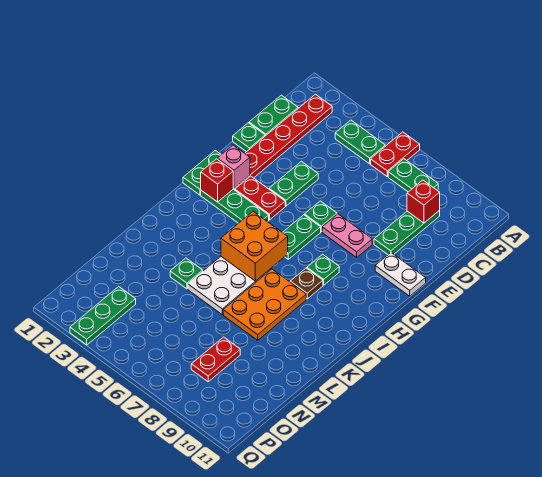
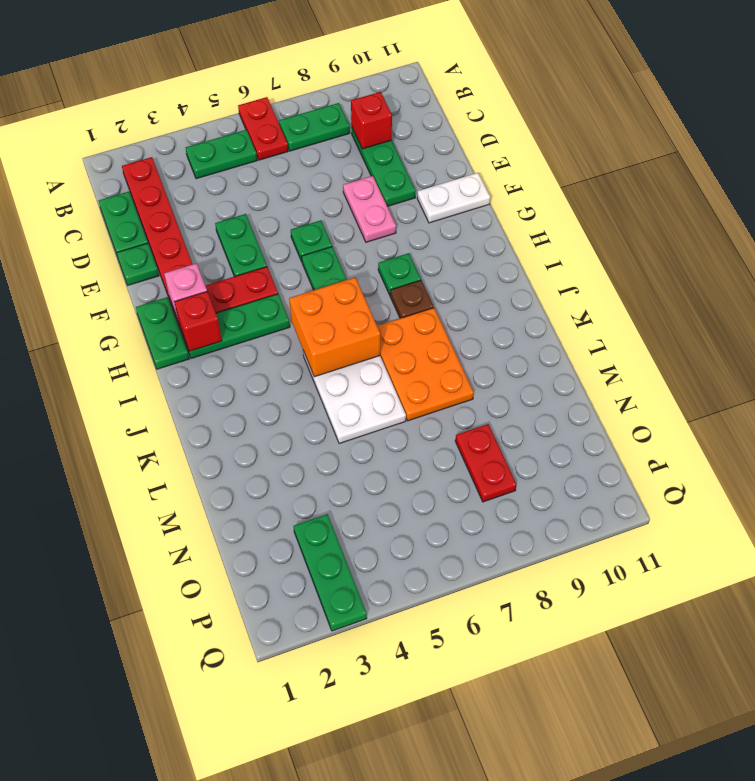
pink 1x2 plate [322,214,372,257] -> pink 1x2 plate turned to [343,176,396,242]
green 1x1 plate [170,258,203,289] -> none

